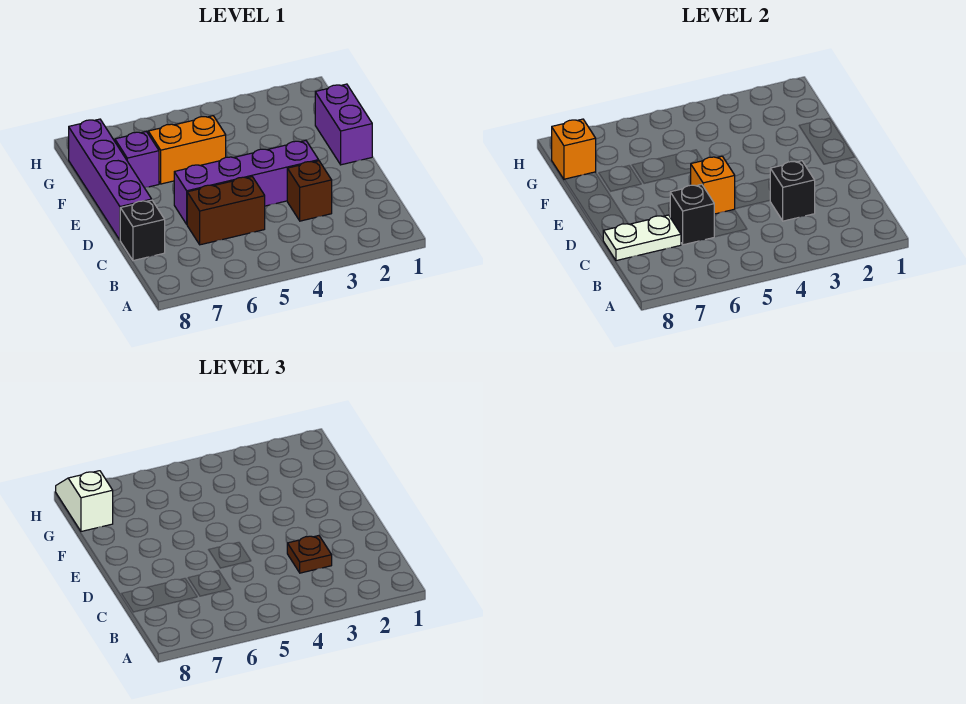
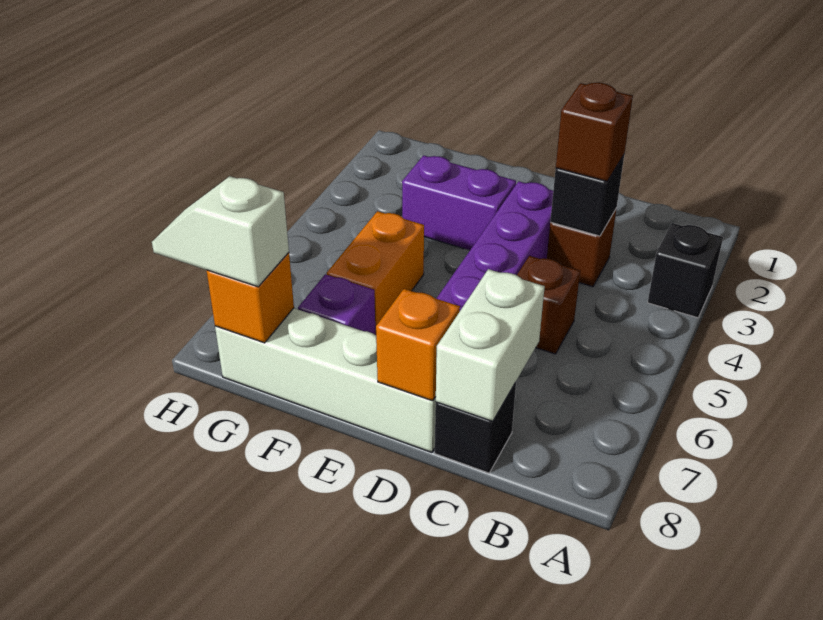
brown 1x1 plate [287,536,332,573] -> brown 1x1 brick [556,83,633,181]
brown 1x2 brick [187,177,265,245] -> brown 1x1 brick [517,256,580,354]
black 1x1 brick [670,184,714,245] -> black 1x1 brick moved to [648,223,723,318]
white 1x2 plate [603,215,681,261] -> white 1x2 brick [436,269,545,421]
orange 1x1 brick [690,156,735,214] -> orange 1x1 brick moved to [376,289,460,401]
purple 1x4 brick [69,119,152,240] -> white 1x4 brick [215,308,436,452]
purple 1x2 brick [315,84,372,165] -> purple 1x2 brick moved to [402,155,516,250]

